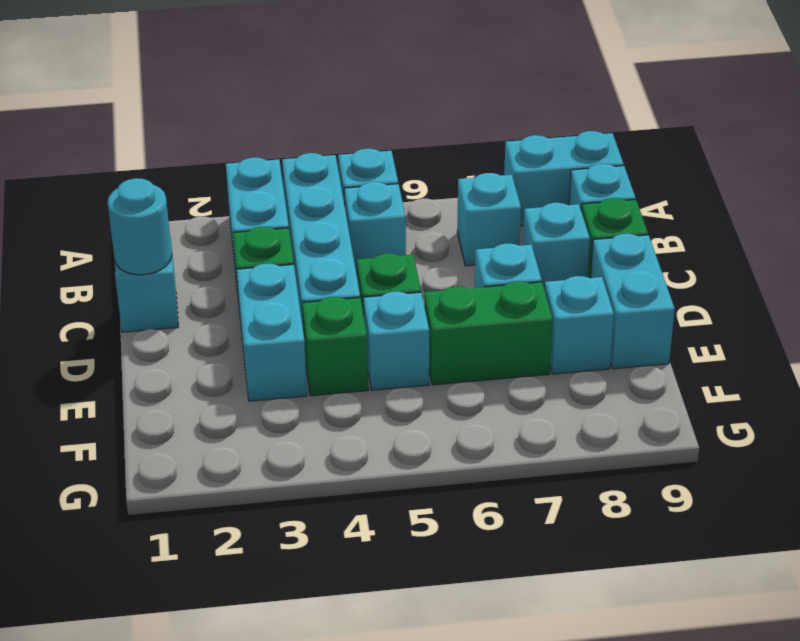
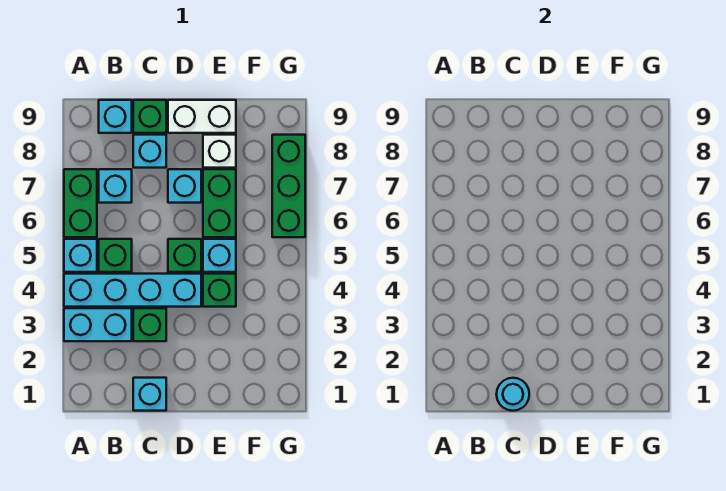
none -> green 1x2 brick [64,169,97,237]
cyan 1x2 brick [504,131,624,226] -> none
cyan 1x1 brick [344,182,406,275] -> green 1x1 brick [99,239,132,272]
cyan 1x2 brick [237,264,307,401] -> none
cyan 1x2 brick [591,234,675,369] -> white 1x2 brick [168,100,236,133]
cyan 1x1 brick [545,276,614,374] -> white 1x1 brick [203,135,236,168]
none -> green 1x3 brick [272,135,305,237]

